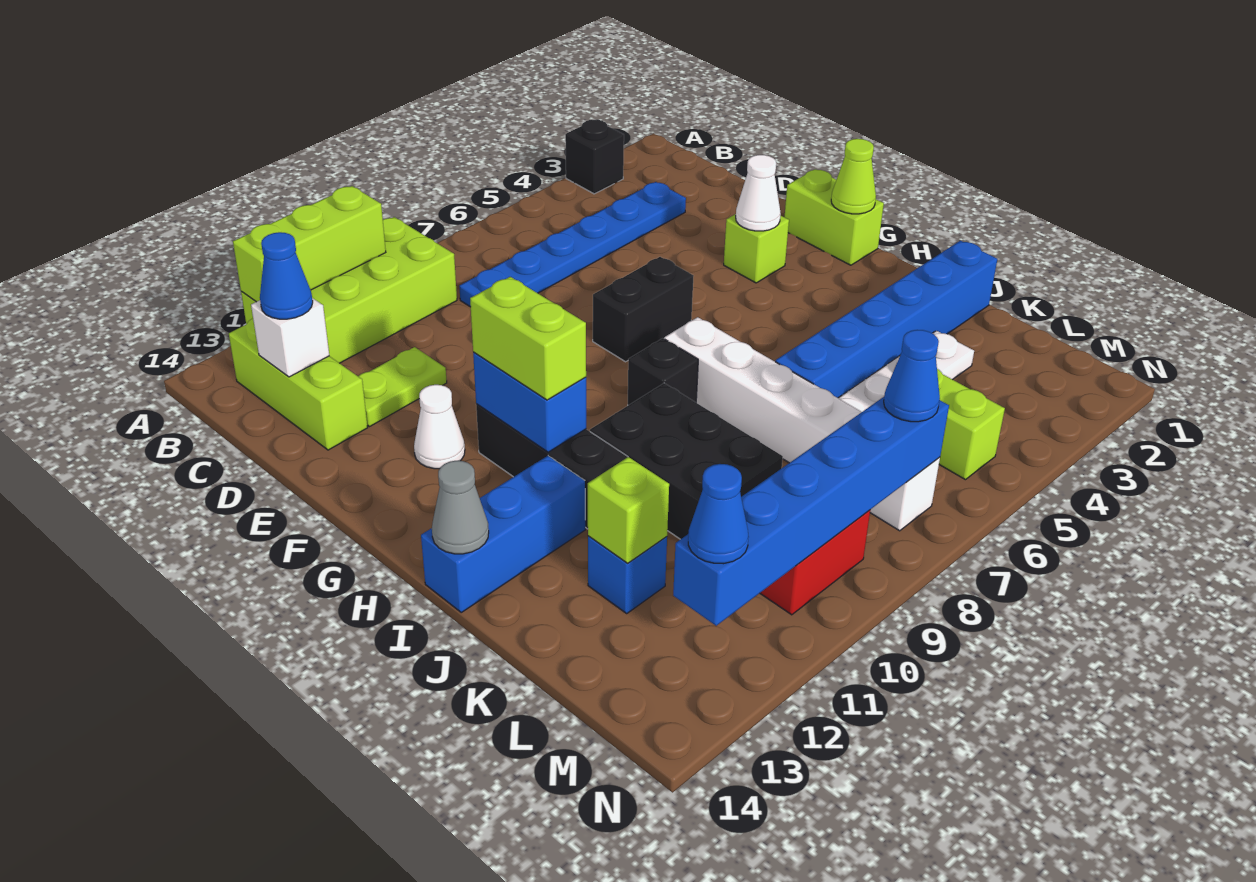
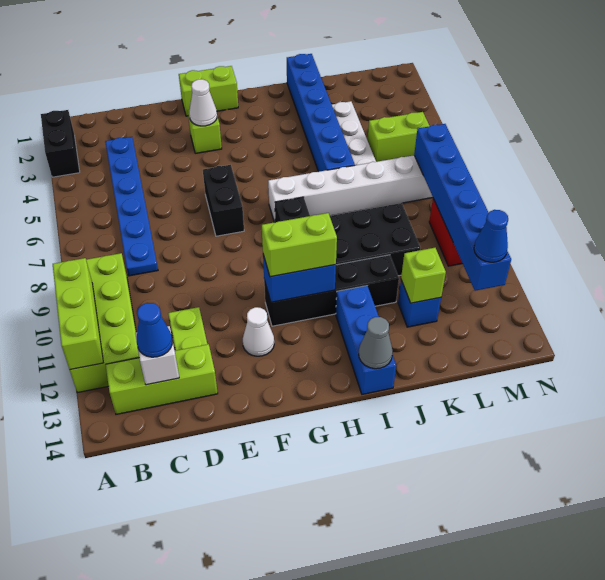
black 1x1 brick [565,120,624,194] -> black 1x2 brick [41,110,80,177]
lime 1x1 cone [831,139,876,214] -> none
blue 1x1 cone [884,330,940,422] -> none

